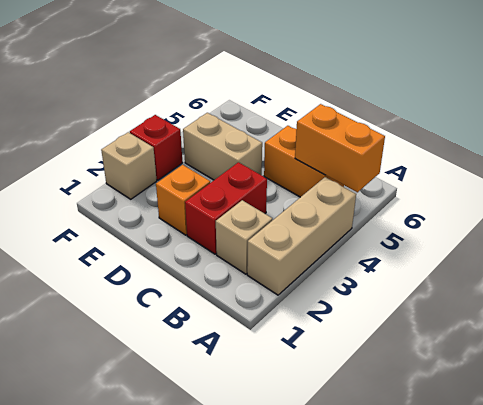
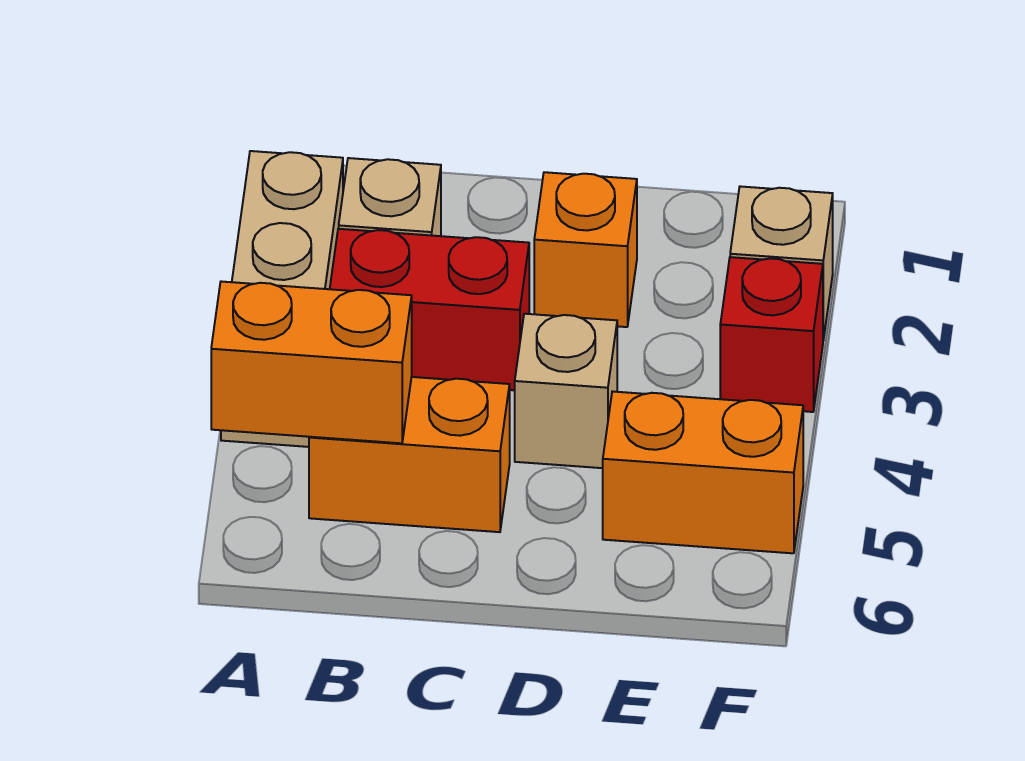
red 1x2 brick [185,162,267,254] -> red 1x2 brick turned to [330,229,529,390]
tan 1x2 brick [183,113,262,180] -> tan 1x1 brick [515,314,617,468]
none -> orange 1x2 brick [603,391,803,553]

